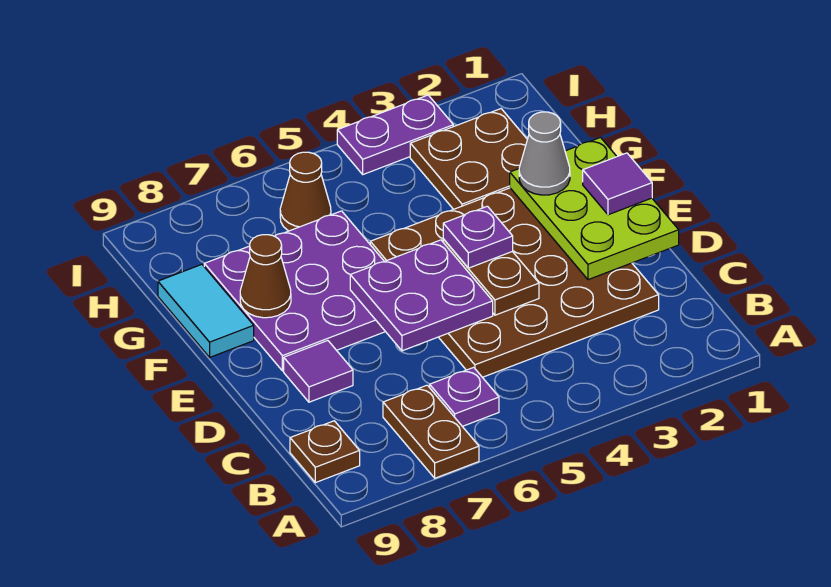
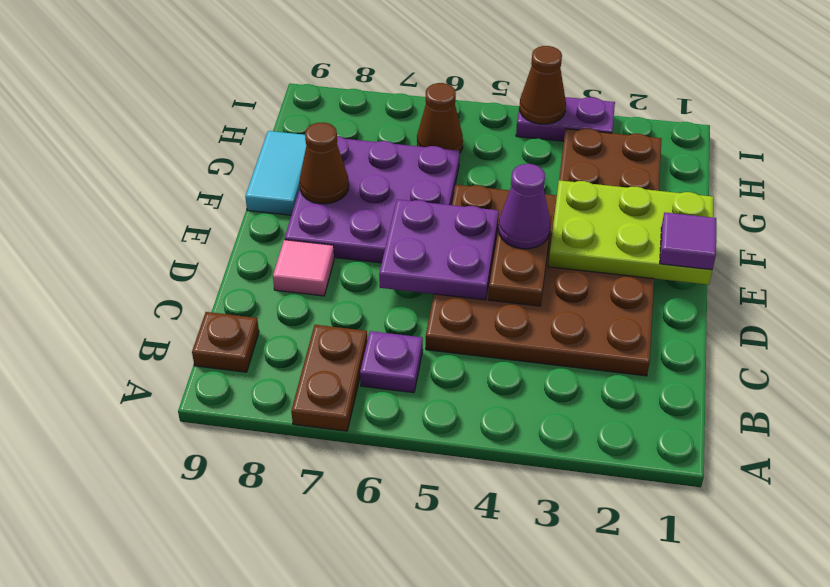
lime 2x3 plate [510,138,679,280] -> lime 2x3 plate turned to [548,180,714,285]
purple 1x1 tile [284,341,353,402] -> pink 1x1 tile [273,240,334,296]
purple 1x1 plate [443,206,513,268] -> purple 1x1 cone [499,164,550,249]
grey 1x1 cone [519,112,570,195] -> none
none -> brown 1x1 cone [519,46,566,124]

